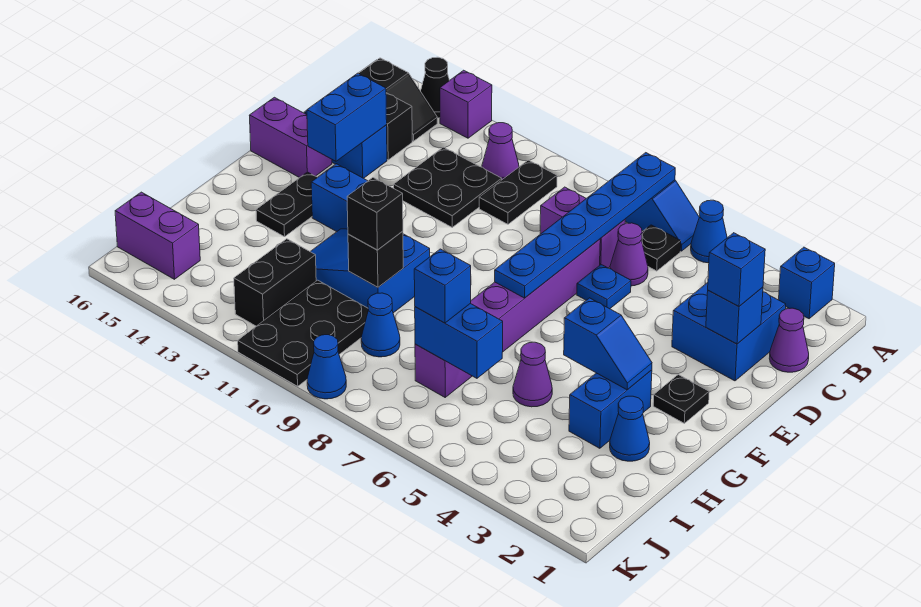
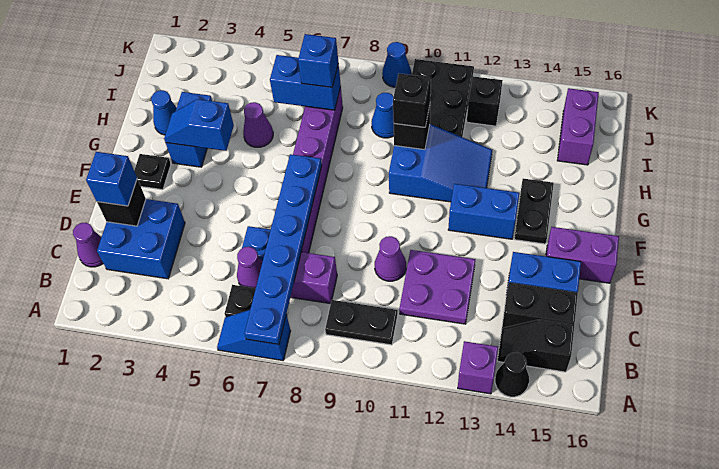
blue 1x1 brick [779,247,835,319] -> none
blue 1x1 cone [691,200,727,263] -> none
black 1x2 plate [479,160,557,224] -> black 1x2 plate turned to [325,300,398,345]
purple 1x1 cone [482,123,519,180] -> purple 1x1 cone moved to [375,236,406,281]
black 2x2 plate [394,147,502,227] -> purple 2x2 plate [399,250,475,324]
blue 1x1 brick [706,287,763,344] -> black 1x1 brick [97,179,146,226]
blue 1x2 brick [307,73,387,161] -> none
black 1x2 brick [234,239,316,326] -> black 1x1 brick [467,76,503,126]
purple 1x2 brick [115,192,200,279] -> purple 1x2 brick turned to [557,88,599,165]

